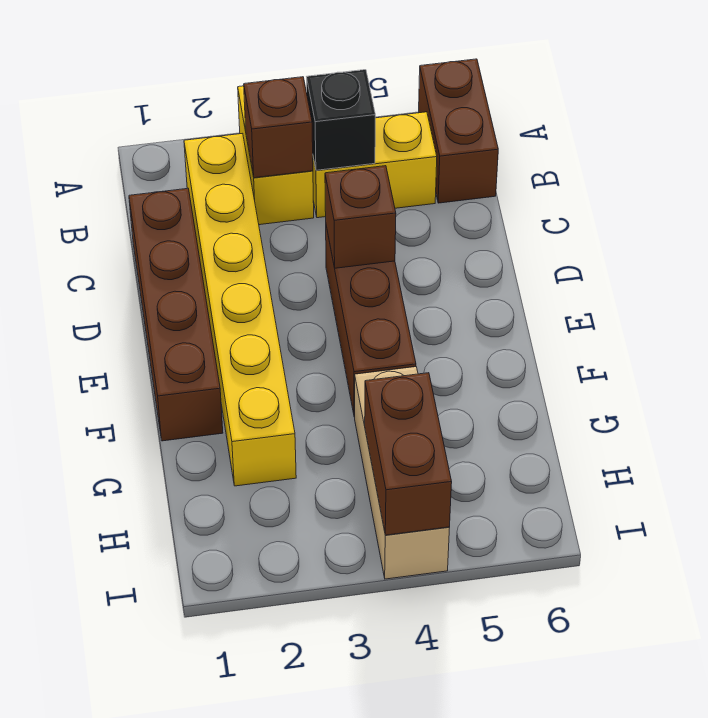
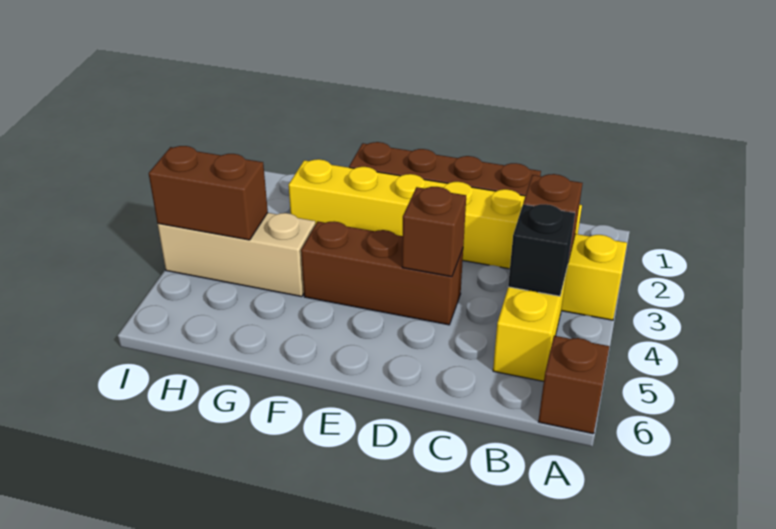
brown 1x2 brick [419,59,498,203] -> brown 1x1 brick [538,336,609,434]

